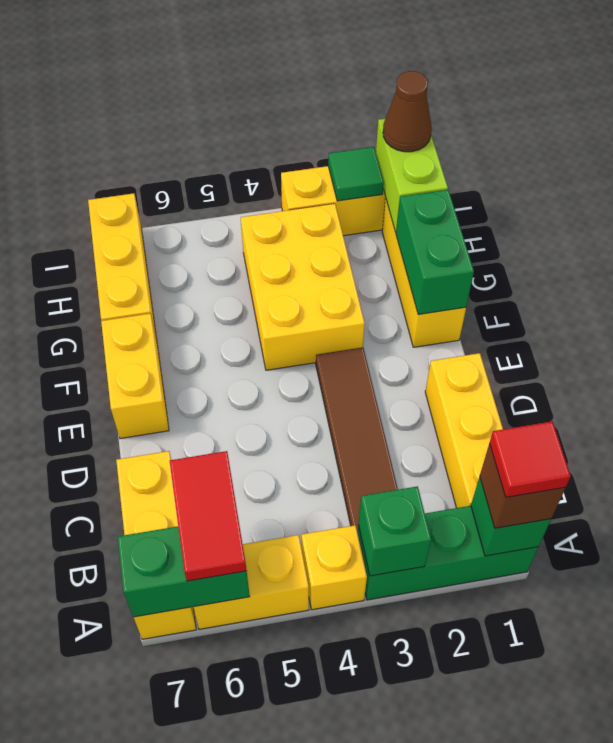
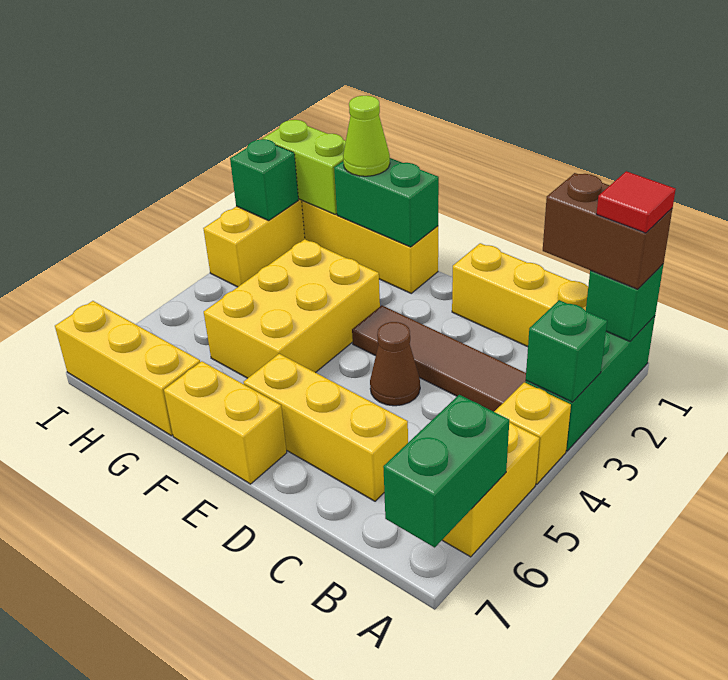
brown 1x1 brick [480,443,565,528] -> brown 1x2 brick [543,173,673,289]
red 1x2 tile [170,451,247,581] -> none
yellow 1x3 brick [116,451,196,639] -> yellow 1x3 brick moved to [243,354,408,501]
yellow 2x3 brick [241,204,365,370] -> yellow 2x3 brick turned to [204,239,380,378]
none -> lime 1x1 cone [343,96,390,176]
brown 1x1 cone [383,71,432,152] -> brown 1x1 cone moved to [370,322,420,406]
green 1x1 tile [328,147,384,201] -> green 1x1 brick [230,139,298,221]

